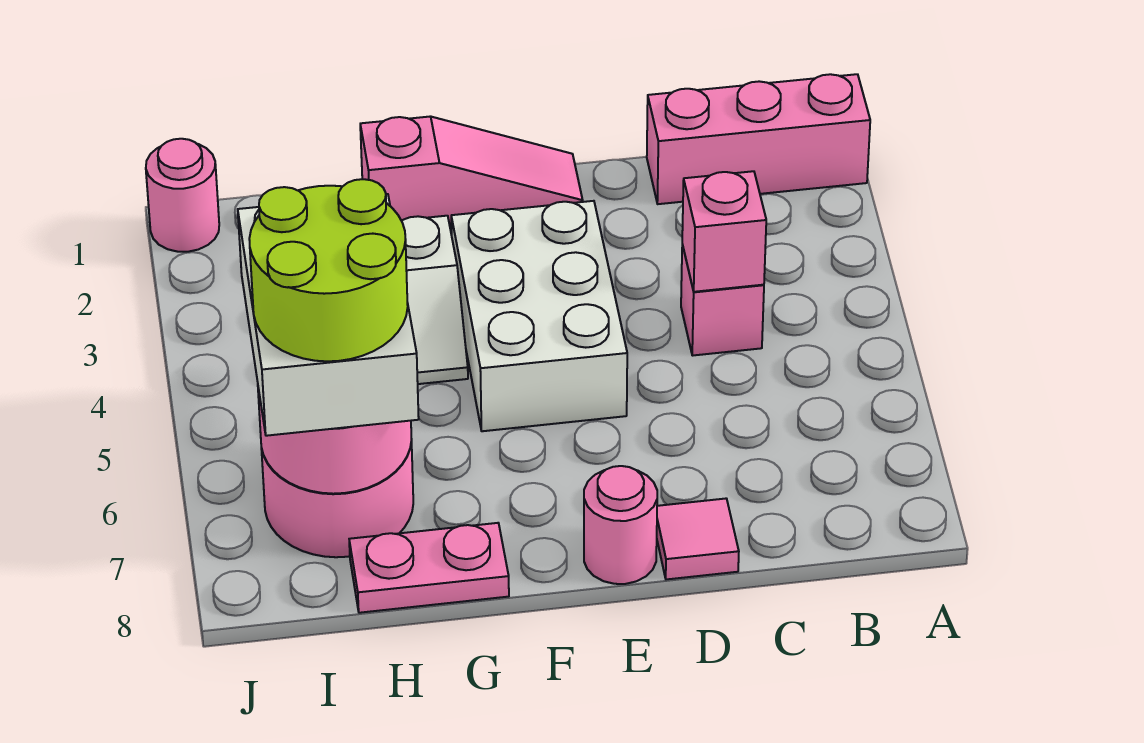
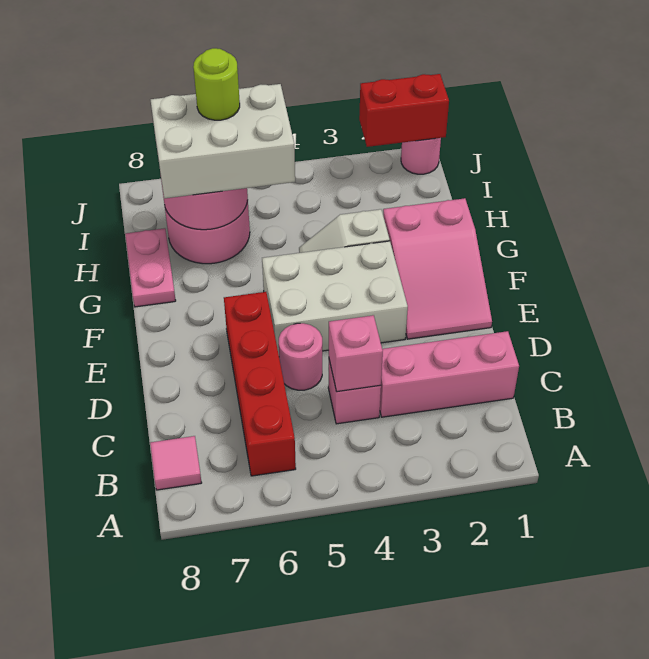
pink 1x3 brick [647,74,870,204] -> pink 1x3 brick turned to [380,331,519,417]
none -> red 1x4 brick [224,292,296,476]
pink 1x1 tile [657,499,739,579] -> pink 1x1 tile moved to [150,436,202,490]
pink 1x3 slope [360,116,583,225] -> pink 2x3 slope [383,198,492,339]
pink 1x1 round brick [584,466,657,584] -> pink 1x1 round brick moved to [279,323,322,390]
lime 2x2 round brick [249,179,408,361] -> lime 1x1 round brick [193,48,240,120]
none -> red 1x2 brick [359,74,449,147]

